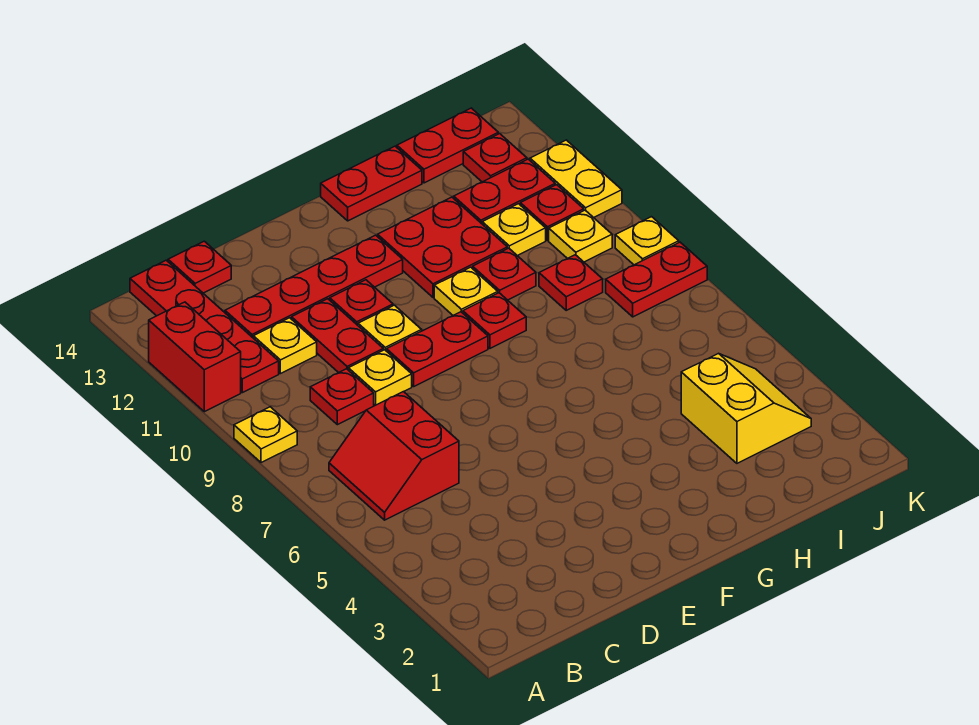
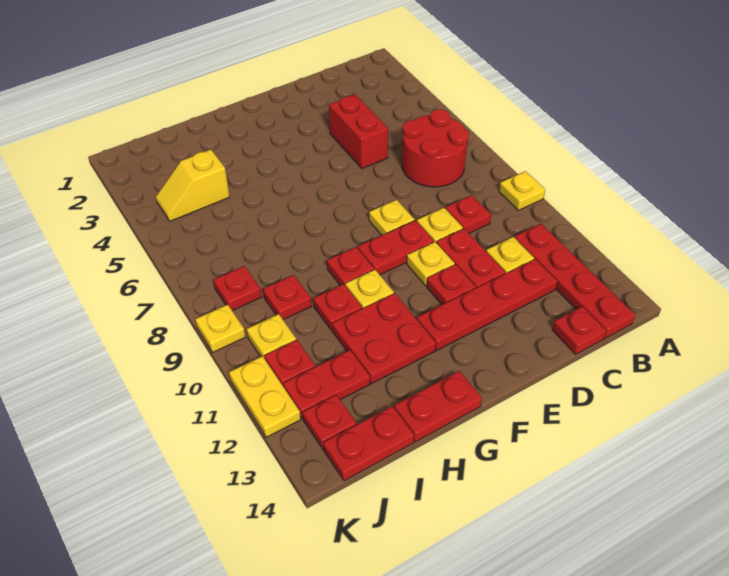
red 1x2 brick [149,302,241,412] -> red 1x2 brick moved to [329,94,388,169]
red 2x2 slope [329,392,459,520] -> red 2x2 round brick [402,109,469,187]
yellow 2x2 slope [681,353,811,463] -> yellow 1x2 slope [156,150,230,221]
yellow 1x1 plate [482,204,546,256] -> yellow 1x1 plate moved to [369,200,415,235]
red 1x2 plate [606,242,707,317] -> red 1x1 plate [213,266,261,311]

